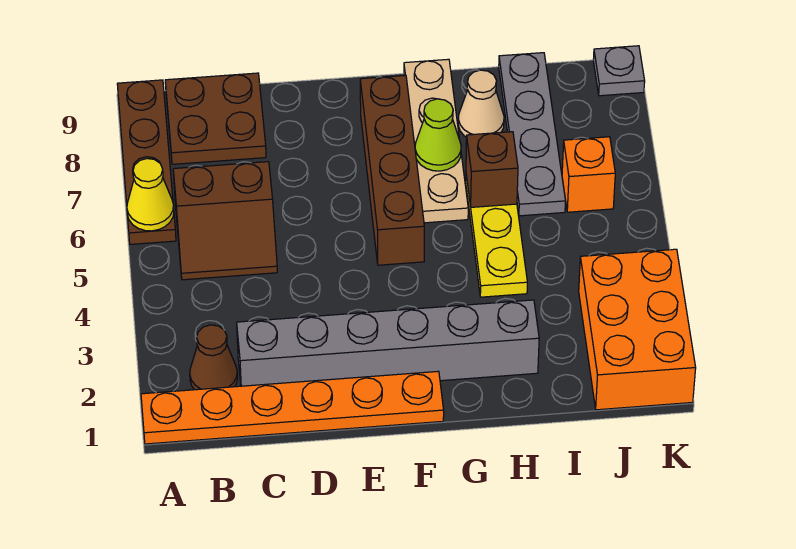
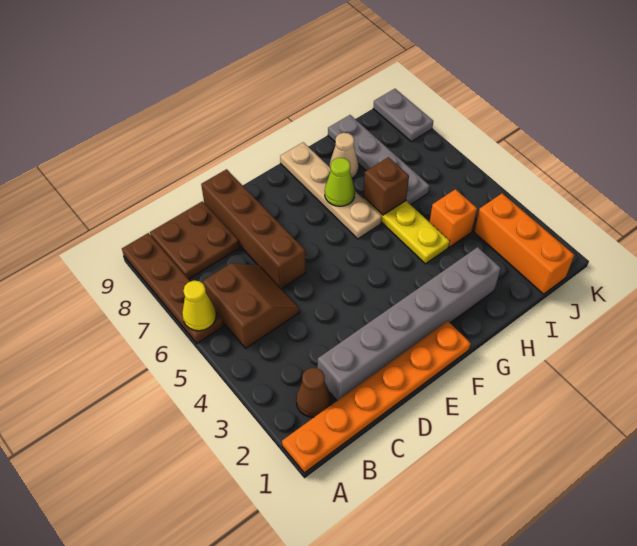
brown 2x2 slope [173,162,277,280] -> brown 2x2 slope turned to [203,264,300,348]
brown 1x4 brick [360,75,424,265] -> brown 1x4 brick moved to [201,169,306,289]
orange 2x3 brick [579,249,696,410] -> orange 1x3 brick [474,193,574,294]
orange 1x1 brick [562,137,615,212] -> orange 1x1 brick moved to [430,189,477,247]
grey 1x1 plate [593,46,645,96] -> grey 1x2 plate [373,89,433,142]

